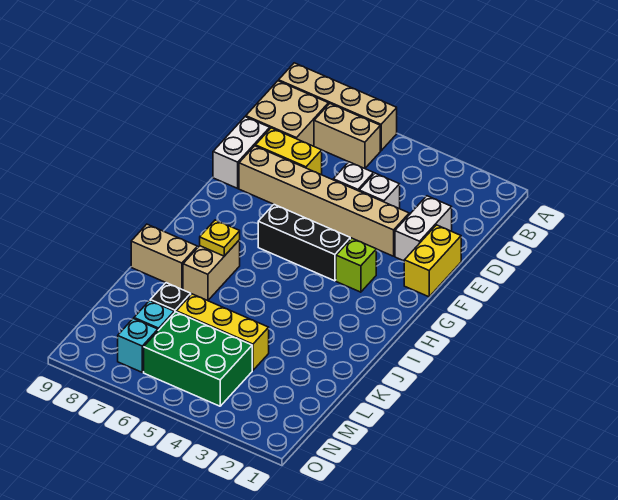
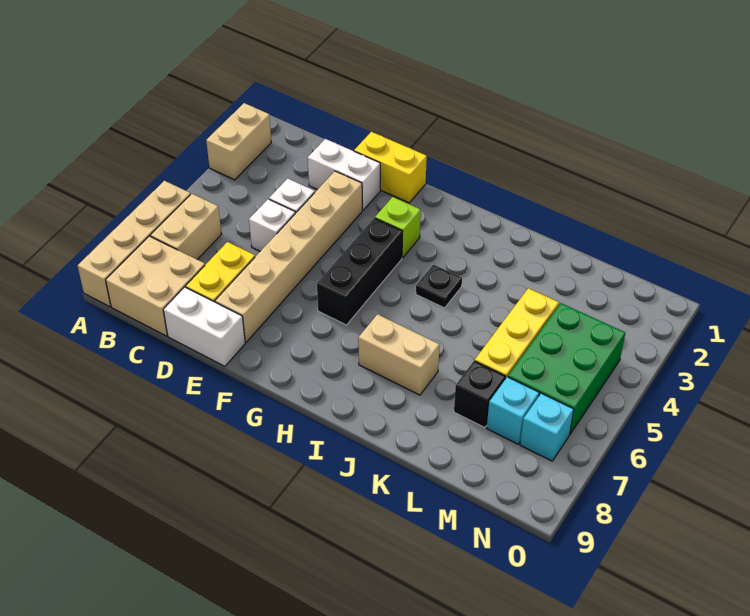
none -> black 1x1 plate [416,265,462,308]
yellow 1x1 plate [200,220,240,256] -> none
tan 1x2 brick [131,224,197,289] -> tan 1x2 brick moved to [206,103,271,180]

